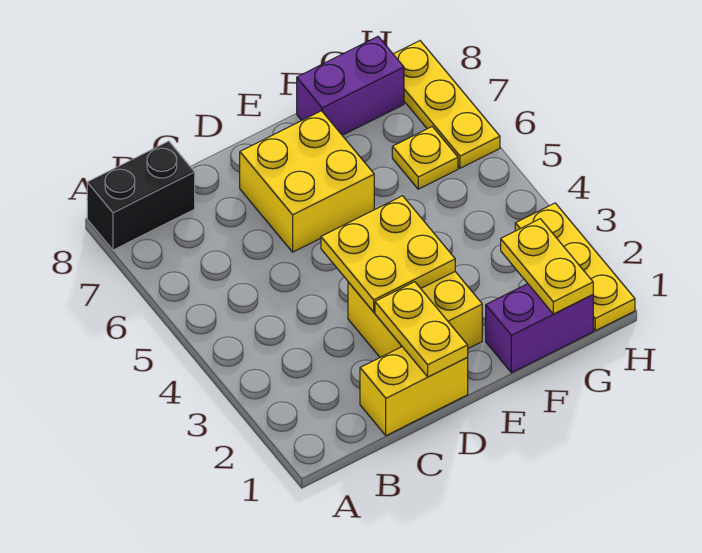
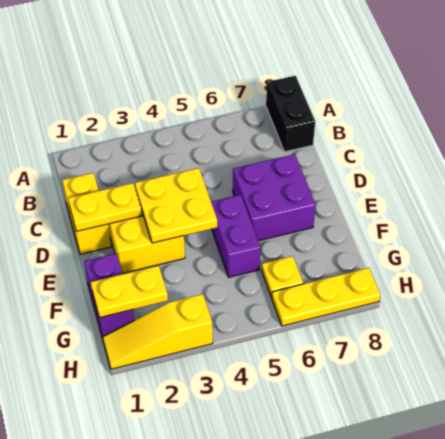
yellow 2x2 brick [240,111,374,252] -> purple 2x2 brick [233,154,316,241]
purple 1x2 brick [297,37,404,135] -> purple 1x2 brick moved to [211,195,261,277]
yellow 1x3 plate [515,203,635,331] -> yellow 1x3 slope [102,294,213,369]

